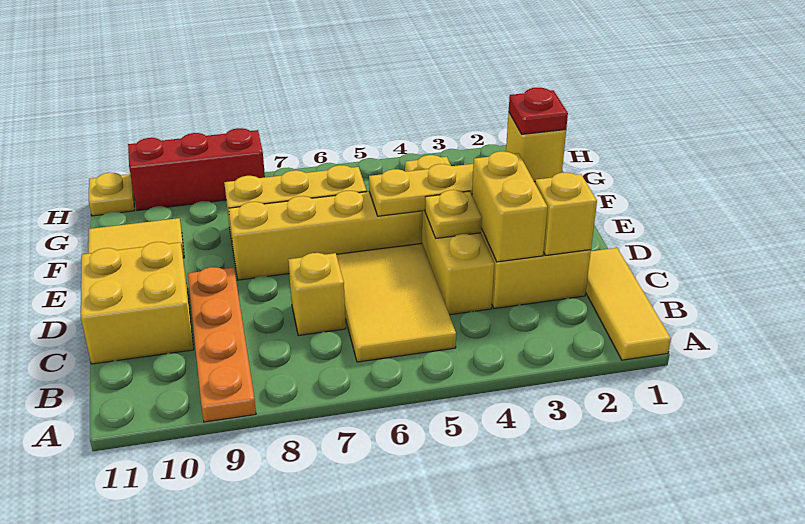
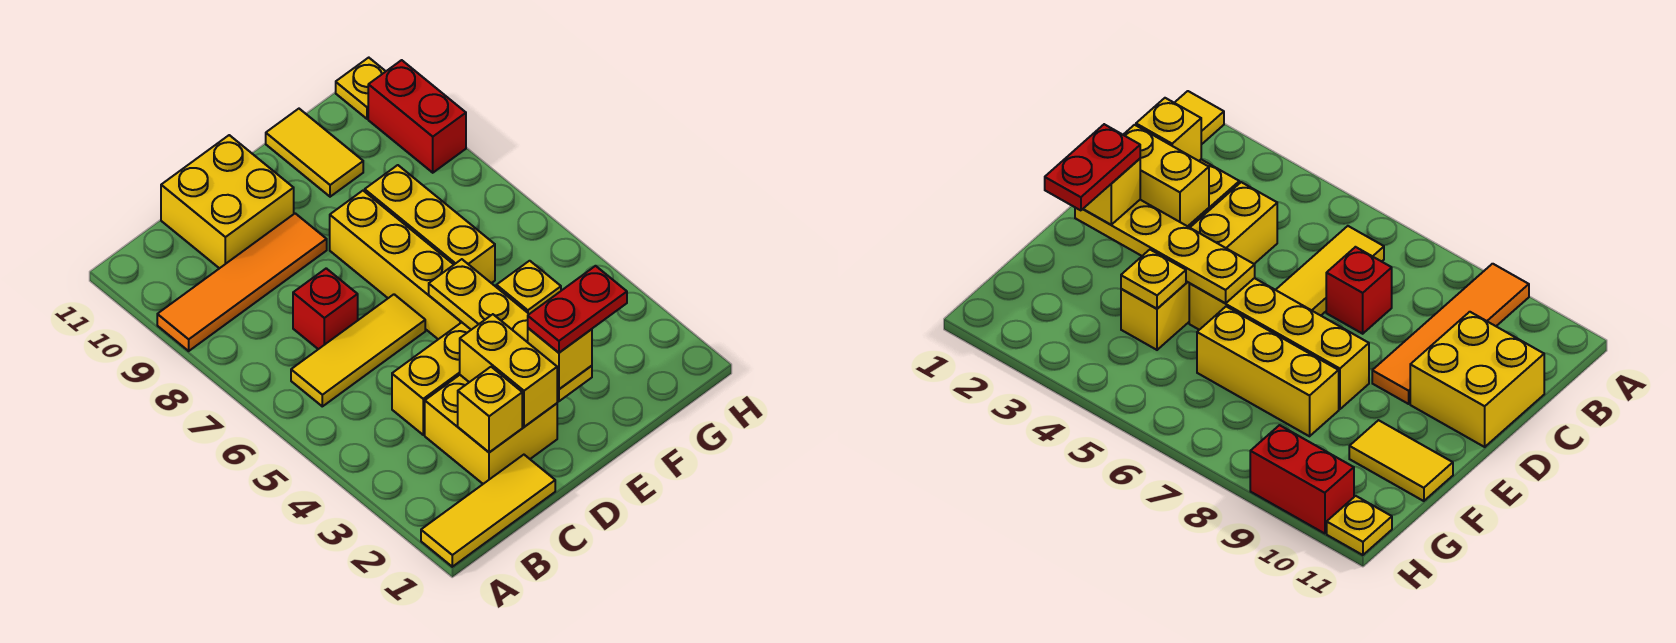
orange 1x4 plate [188,267,256,422] -> orange 1x4 tile [157,213,327,351]
yellow 2x3 tile [336,243,456,362] -> yellow 1x3 tile [291,294,425,406]
yellow 1x2 brick [472,151,548,262] -> yellow 1x2 brick turned to [460,314,557,427]
yellow 1x1 brick [288,253,346,335] -> red 1x1 brick [293,268,358,349]
yellow 1x1 plate [425,190,482,238] -> yellow 1x1 plate moved to [496,261,561,314]
red 1x1 plate [509,88,568,134] -> red 1x2 plate [528,266,627,353]
red 1x3 brick [128,128,265,211] -> red 1x2 brick [368,60,466,173]

